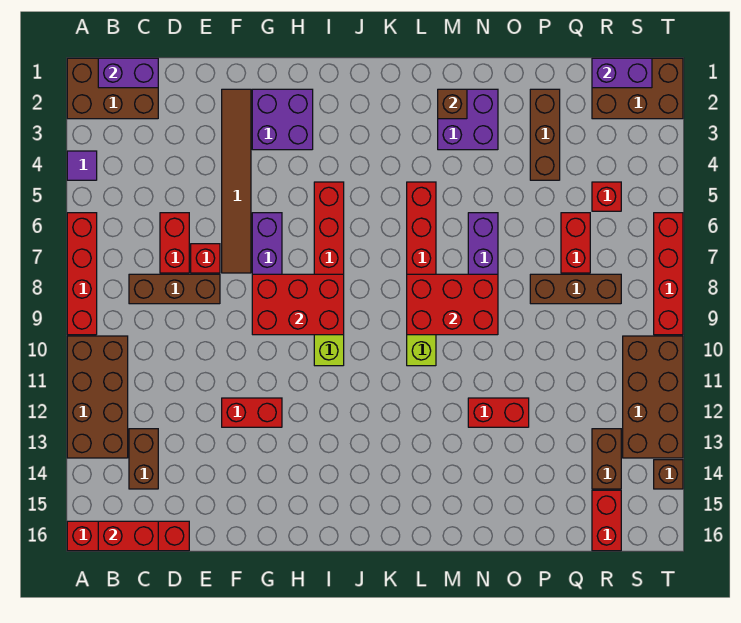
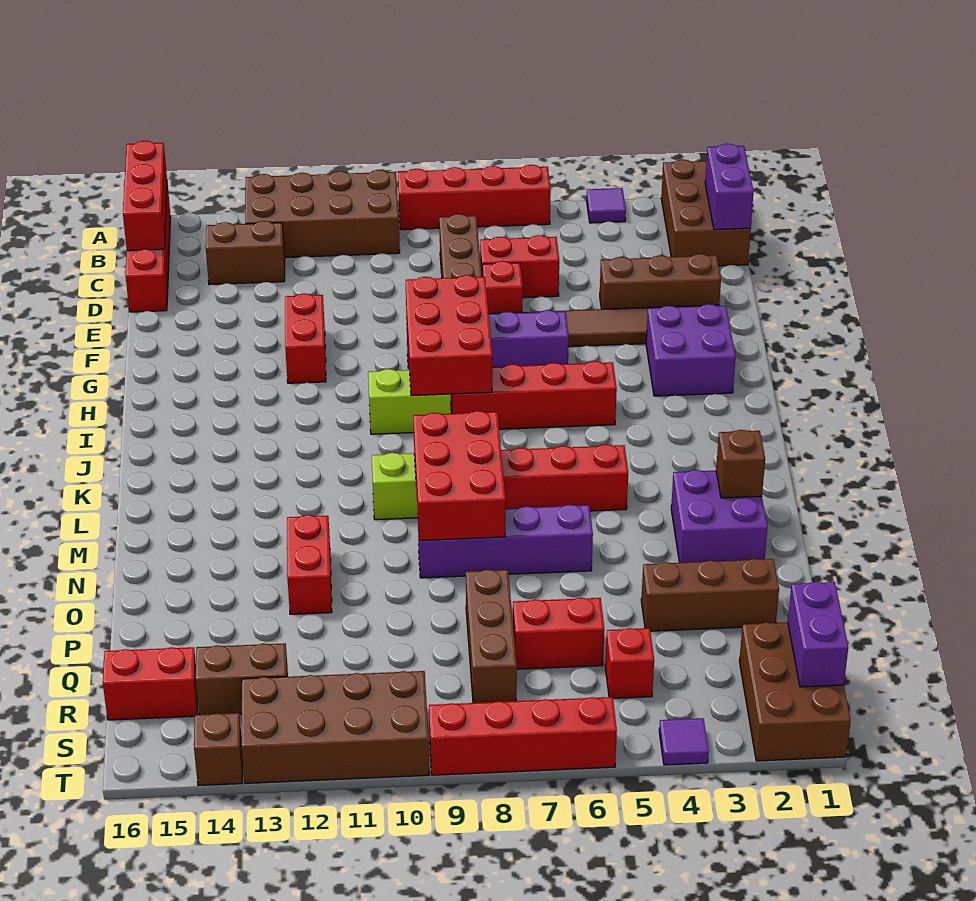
red 1x2 brick [98,521,158,551] -> red 1x3 brick [123,141,167,251]
none -> brown 1x3 brick [600,254,721,309]
none -> purple 1x1 tile [659,718,709,765]

